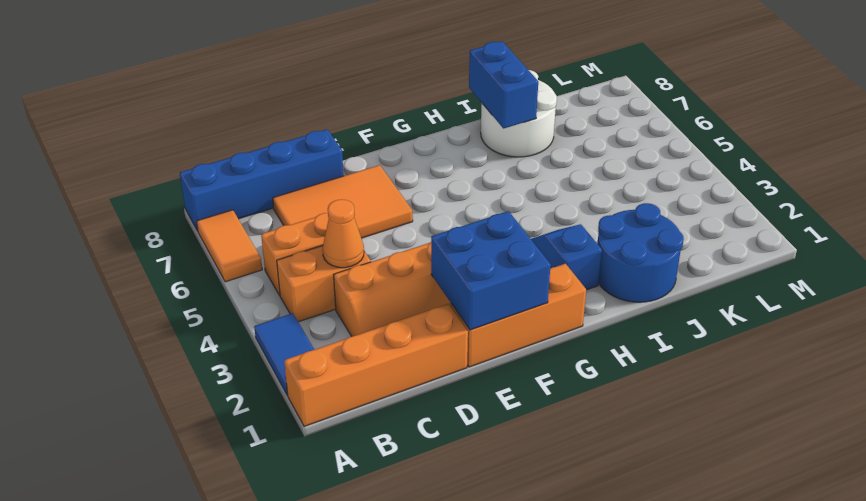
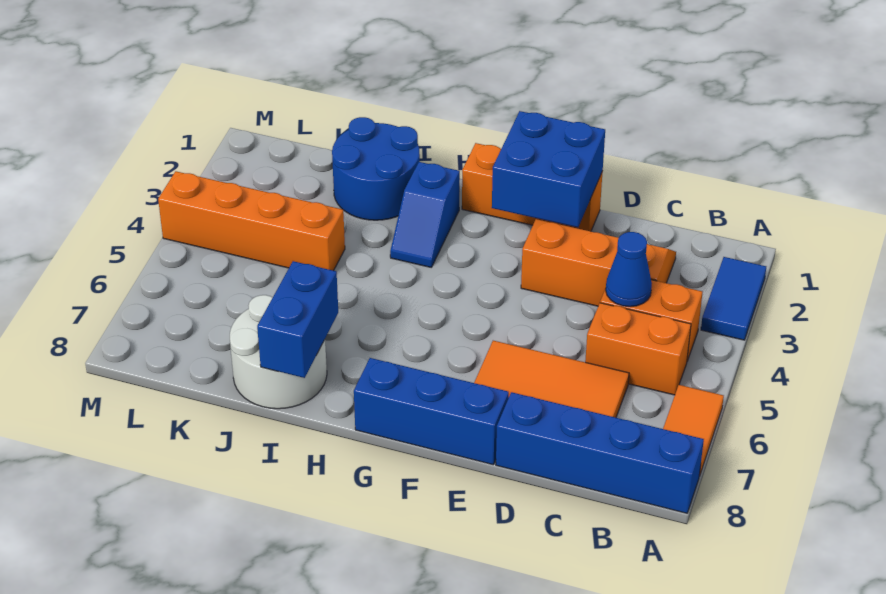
orange 1x4 brick [284,304,468,427] -> orange 1x4 brick moved to [158,171,345,271]
orange 1x1 cone [323,199,364,268] -> blue 1x1 cone [606,232,652,307]
none -> blue 1x3 brick [354,358,509,465]

